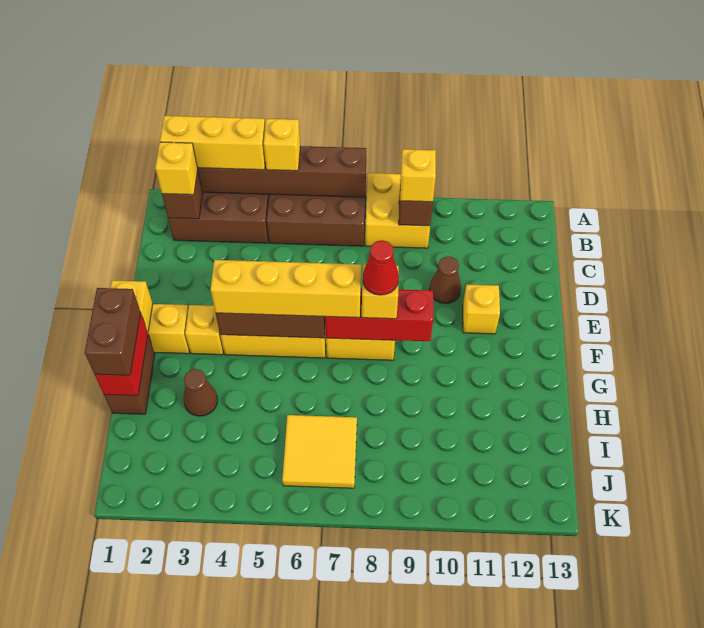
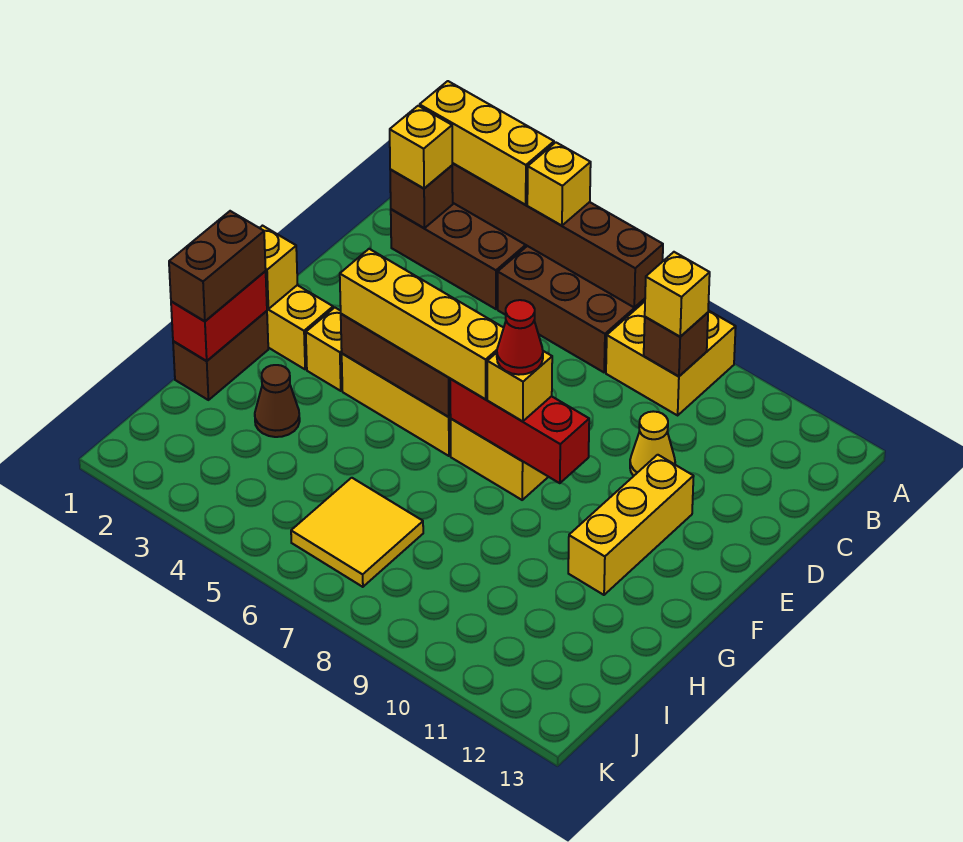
brown 1x1 cone [429,256,461,304] -> yellow 1x1 cone [630,411,675,476]
yellow 1x1 brick [463,284,500,334] -> yellow 1x3 brick [568,455,694,595]

